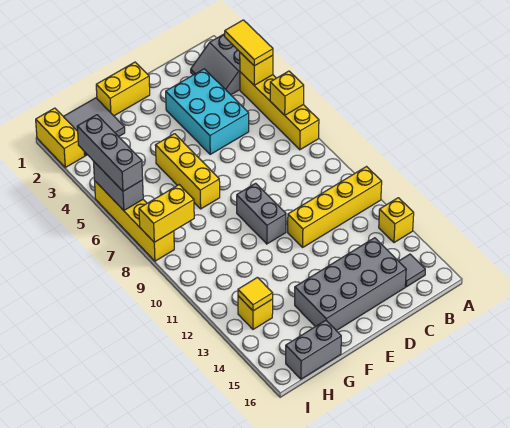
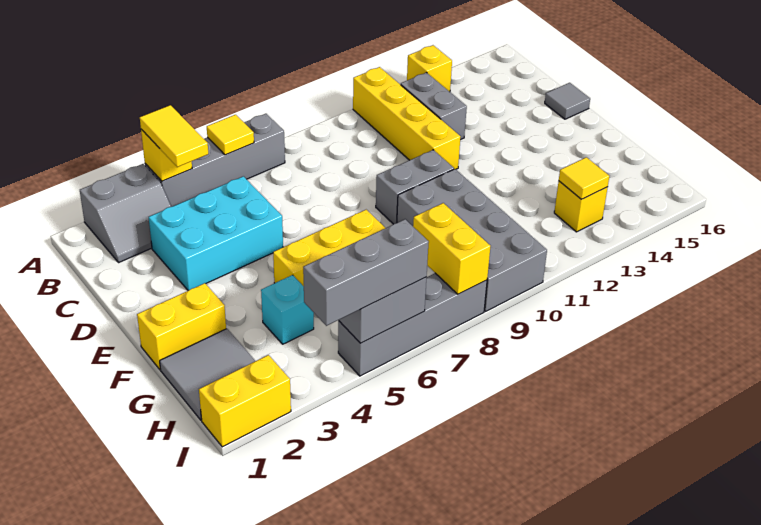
yellow 1x2 tile [225,20,273,66] -> yellow 1x2 tile turned to [140,105,208,167]
yellow 1x4 brick [240,72,319,150] -> grey 1x4 brick [145,114,285,207]
yellow 1x1 brick [270,71,304,115] -> yellow 1x1 tile [207,115,254,155]
grey 1x1 tile [399,254,425,287] -> grey 1x1 tile moved to [545,83,590,119]
grey 2x4 brick [295,238,406,331] -> grey 2x4 brick moved to [397,169,547,312]
yellow 1x2 brick [96,62,150,116] -> yellow 1x2 brick turned to [137,283,226,370]
none -> cyan 1x1 brick [261,275,314,344]
grey 1x2 brick [286,320,341,379] -> grey 1x2 brick moved to [401,72,467,140]
yellow 1x4 brick [95,181,174,261] -> grey 1x4 brick [338,273,487,376]

